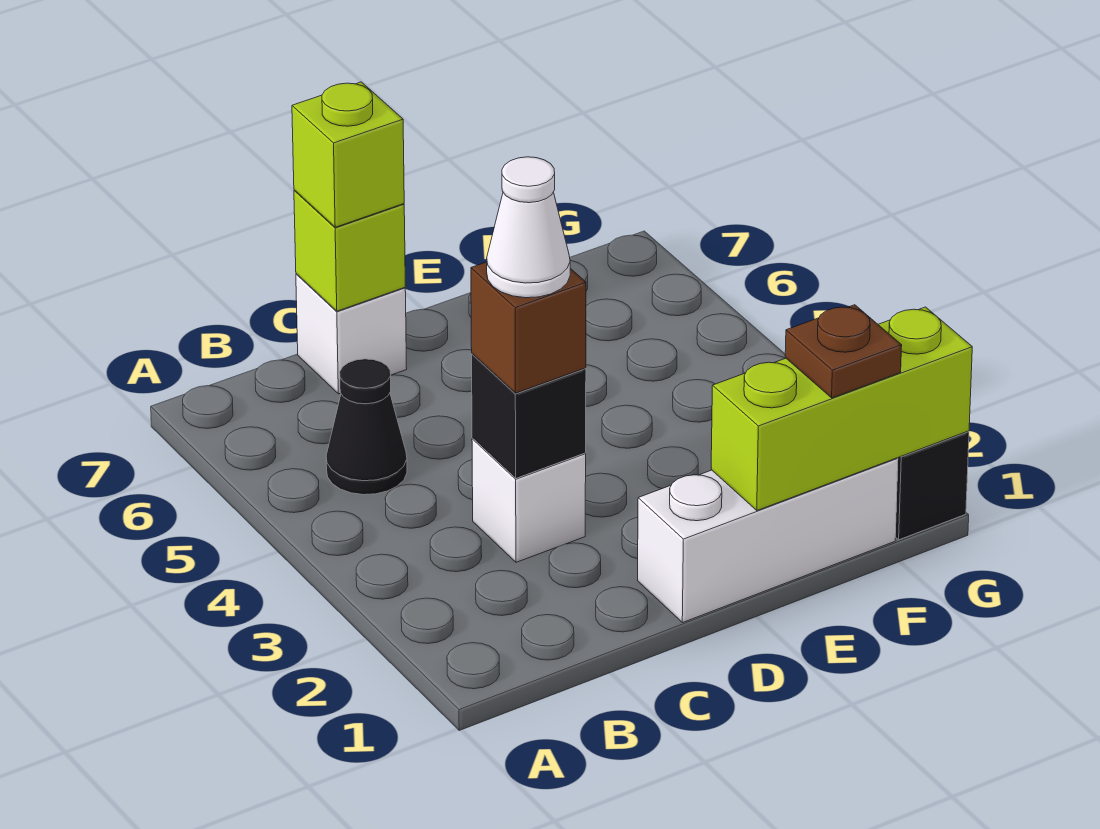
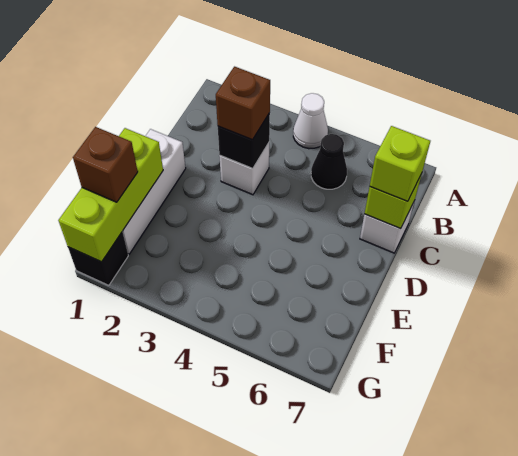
white 1x1 cone [487,157,570,298] -> white 1x1 cone moved to [293,93,328,149]
brown 1x1 plate [785,305,902,398] -> brown 1x1 brick [73,127,138,202]

